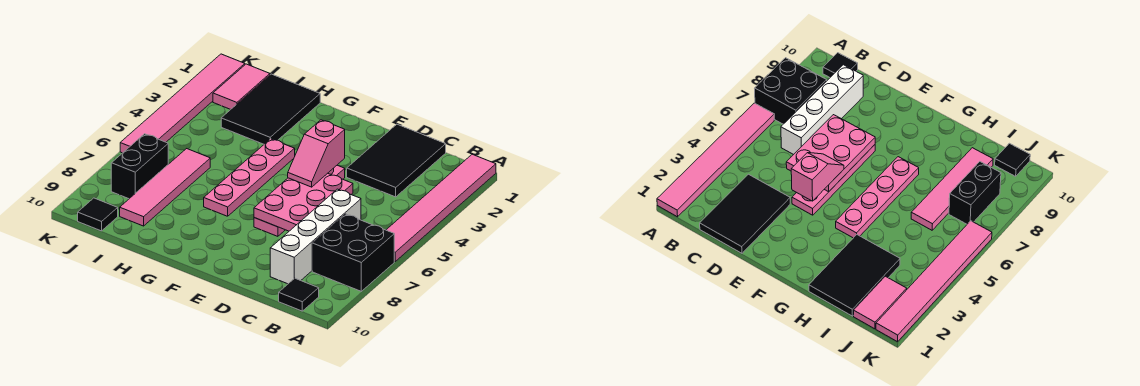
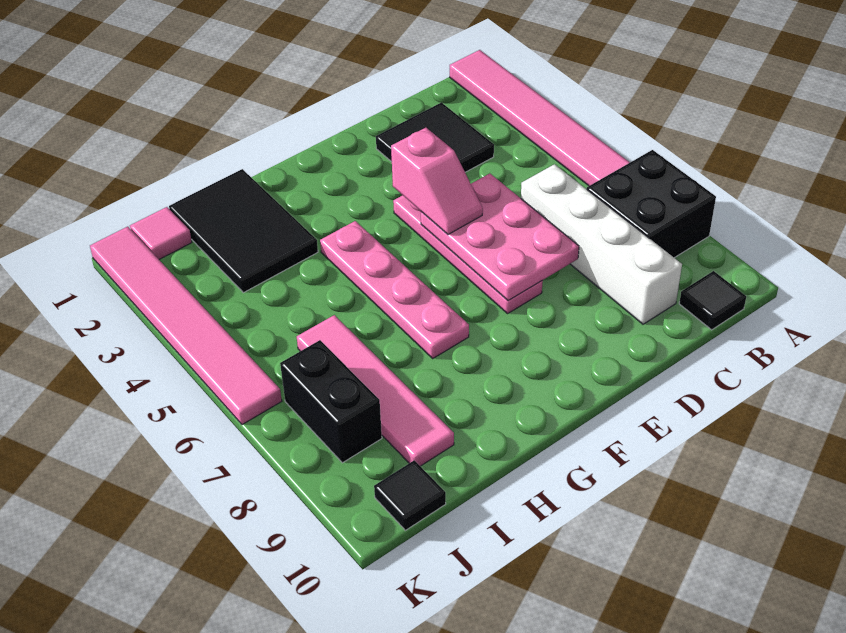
black 2x3 tile [347,124,446,197] -> black 2x2 tile [376,103,494,172]
pink 1x2 tile [213,64,270,109] -> pink 1x1 tile [130,207,192,259]

